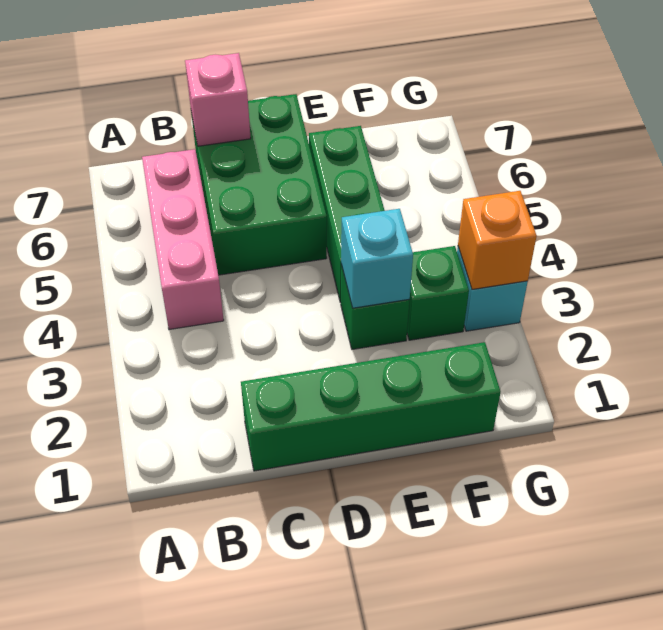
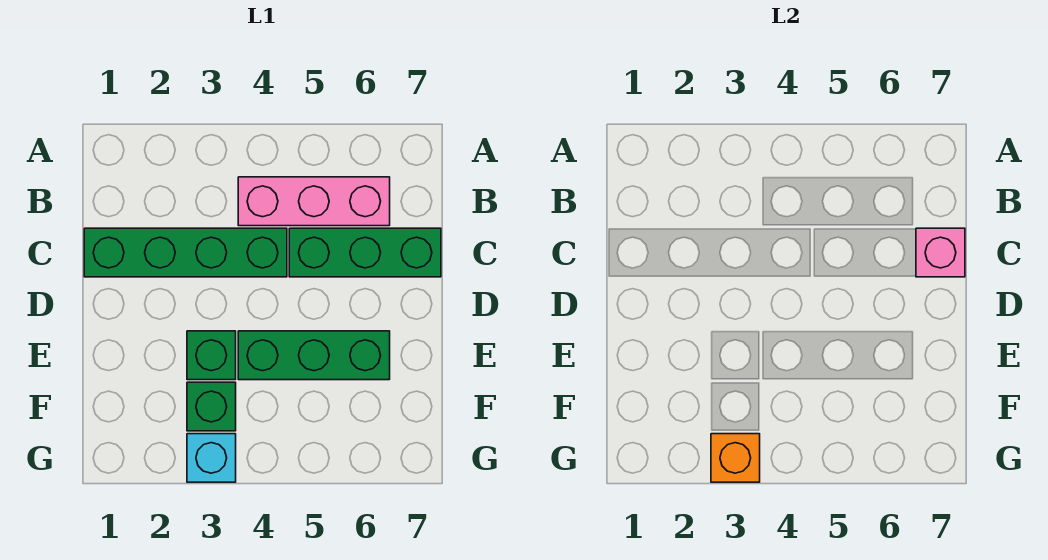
green 1x4 brick [241,342,500,471] -> green 1x4 brick turned to [84,228,287,277]
green 2x3 brick [191,94,327,275] -> green 1x3 brick [289,228,441,277]
cyan 1x1 brick [341,209,413,308] -> none

